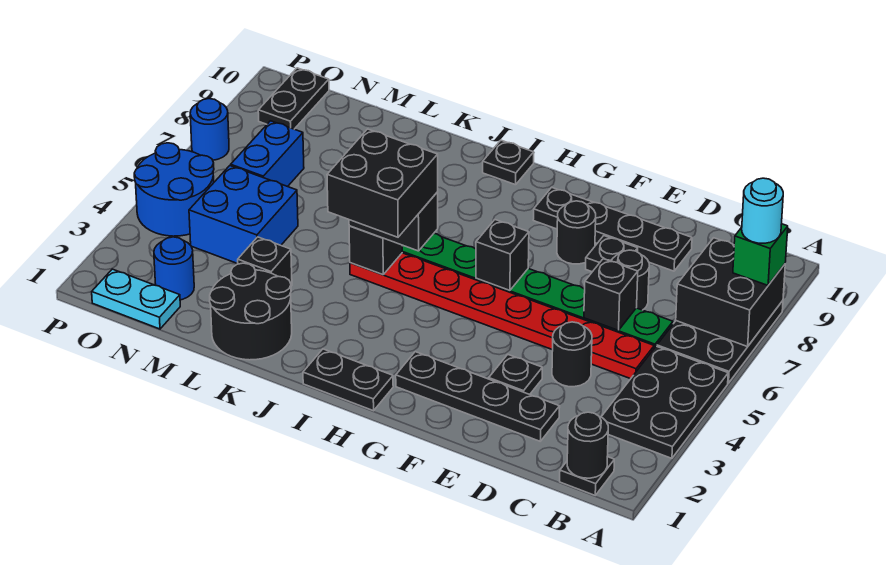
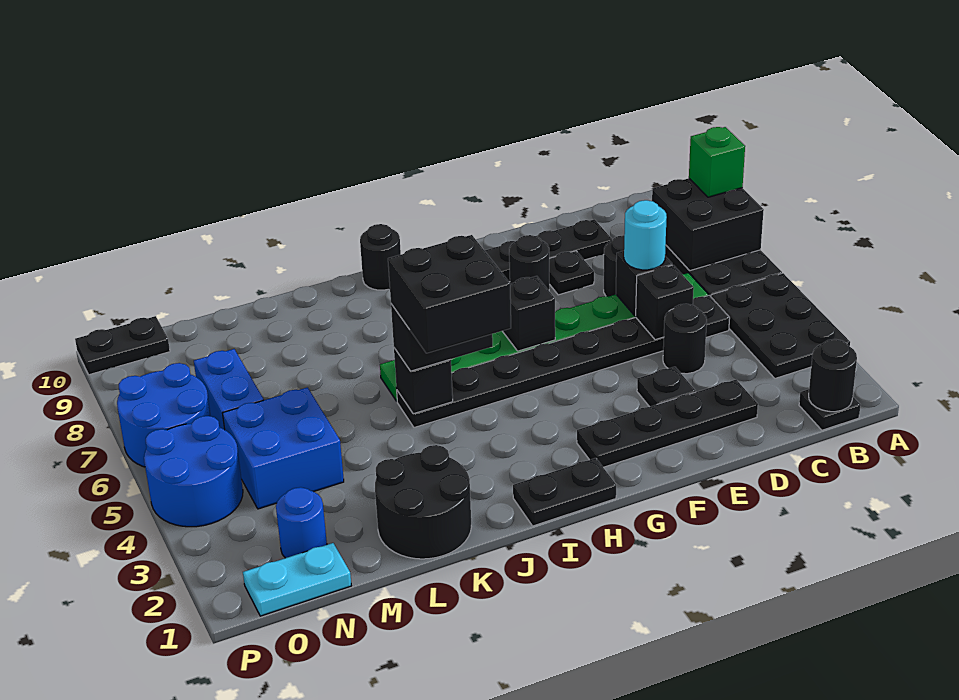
cyan 1x1 round brick [742,178,783,243] -> cyan 1x1 round brick moved to [624,200,667,270]
red 1x8 plate [350,253,654,379] -> black 1x8 plate [397,295,730,428]
black 1x1 plate [483,140,534,185] -> black 1x1 round brick [360,224,401,290]
black 1x1 brick [238,237,292,286] -> black 1x1 brick moved to [636,265,694,340]
black 1x2 plate [258,68,329,129] -> black 1x2 plate turned to [75,316,170,375]
blue 1x1 round brick [190,99,229,160] -> blue 2x2 round brick [117,363,210,467]

